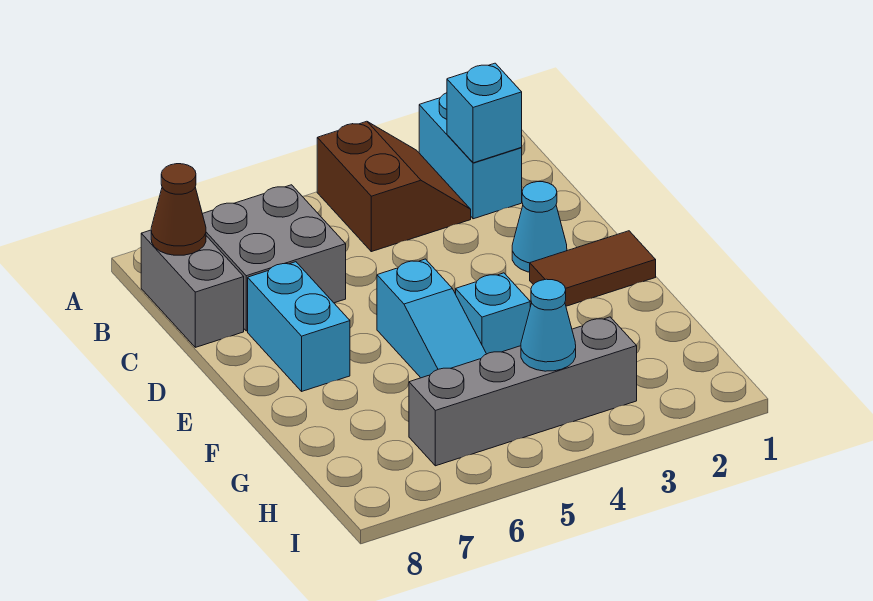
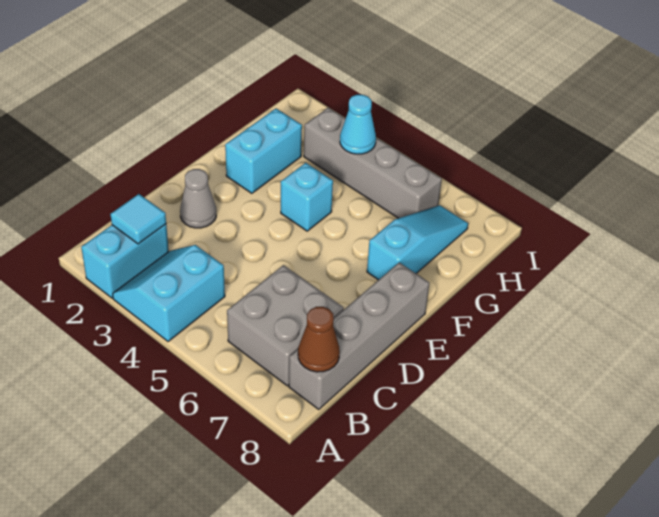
brown 2x2 slope [317,121,471,252] -> cyan 2x2 slope [113,245,225,342]
cyan 1x1 brick [447,63,522,163] -> cyan 1x1 tile [110,194,166,244]
grey 1x2 brick [141,230,244,347] -> grey 1x4 brick [289,263,429,410]
cyan 1x1 cone [512,182,567,272] -> grey 1x1 cone [180,169,216,228]
cyan 1x2 brick [248,262,350,391] -> cyan 1x2 brick moved to [225,109,302,193]
brown 1x2 tile [530,231,656,306] -> none
cyan 1x3 slope [377,259,486,378] -> cyan 1x3 slope moved to [367,205,468,280]

